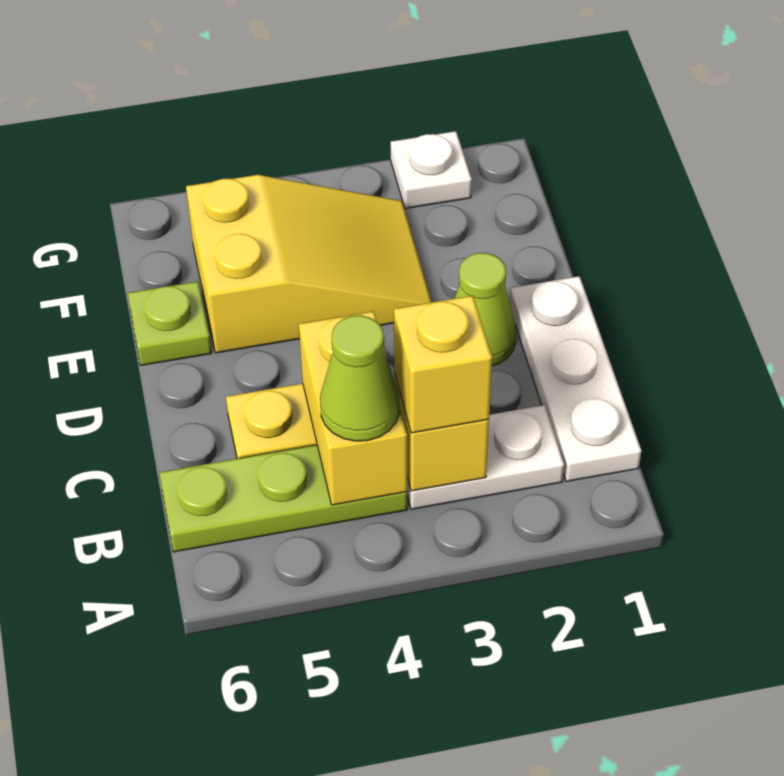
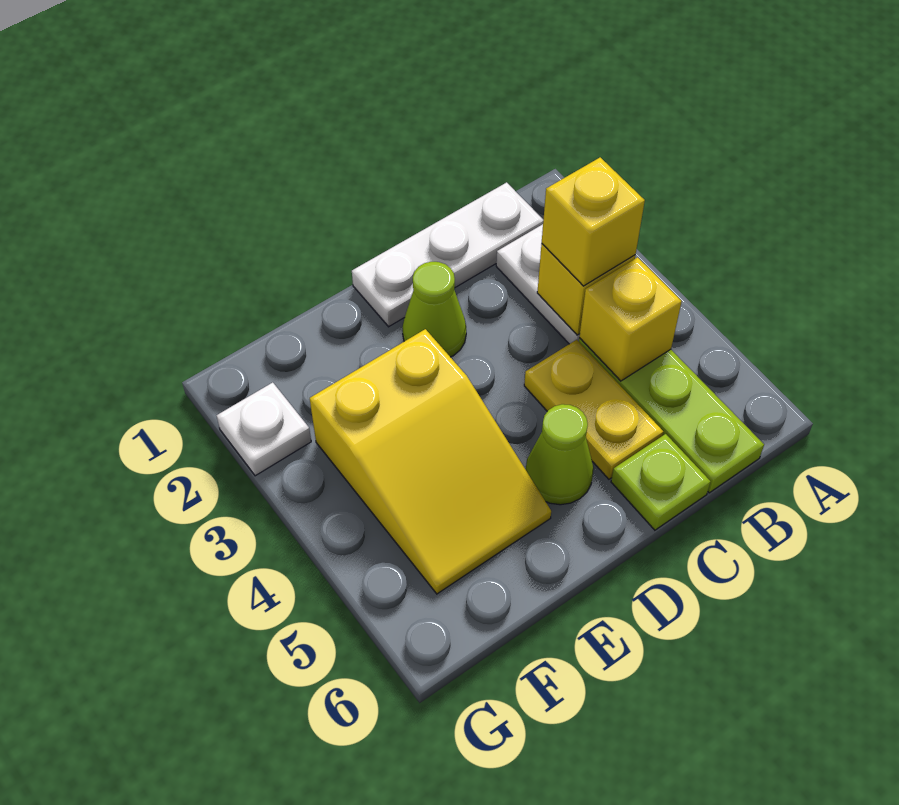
yellow 1x2 brick [299,311,407,505] -> yellow 1x1 brick [579,257,682,381]
lime 1x1 cone [320,315,399,441] -> lime 1x1 cone moved to [526,404,594,505]
yellow 2x3 slope [186,175,432,353] -> yellow 2x3 slope turned to [310,329,551,594]
lime 1x1 plate [128,281,212,365] -> lime 1x1 plate moved to [611,434,711,530]

